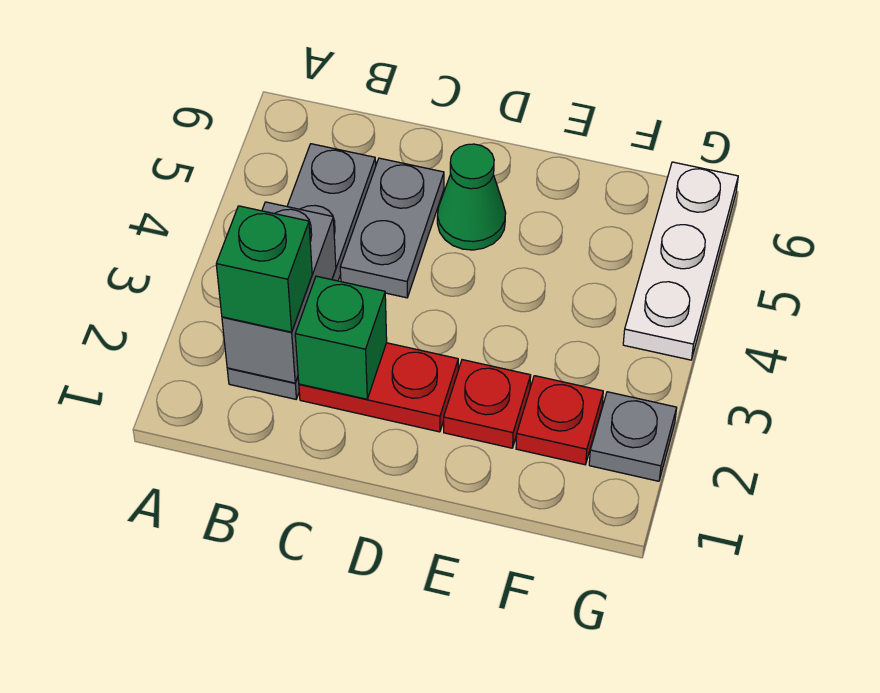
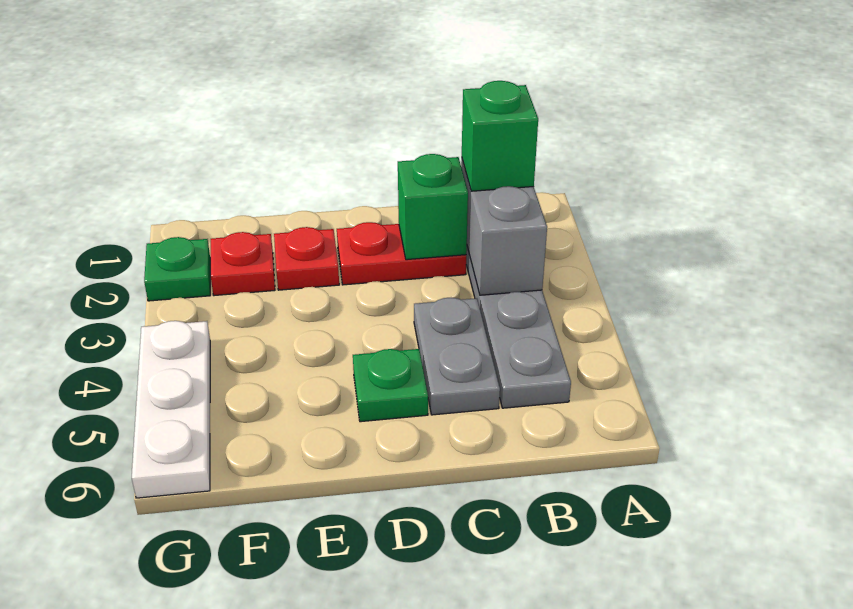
green 1x1 cone [437,144,506,250] -> green 1x1 plate [353,349,428,422]
grey 1x1 plate [589,392,677,481] -> green 1x1 plate [144,237,210,301]

